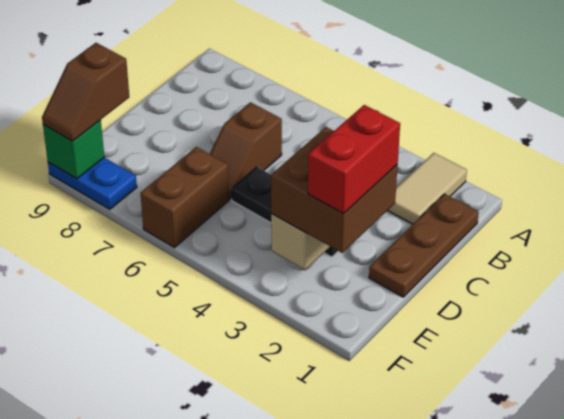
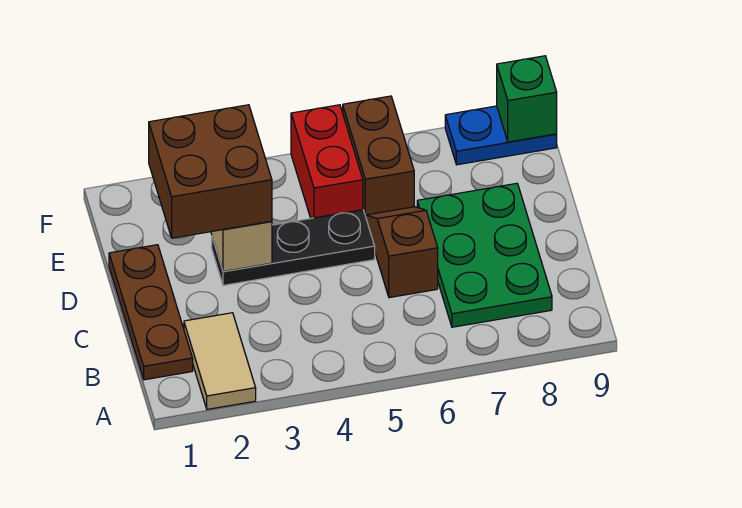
none -> green 2x3 plate [417,183,552,327]
red 1x2 brick [308,105,400,214] -> red 1x2 brick moved to [291,105,363,218]
brown 1x2 slope [42,43,129,141] -> none

